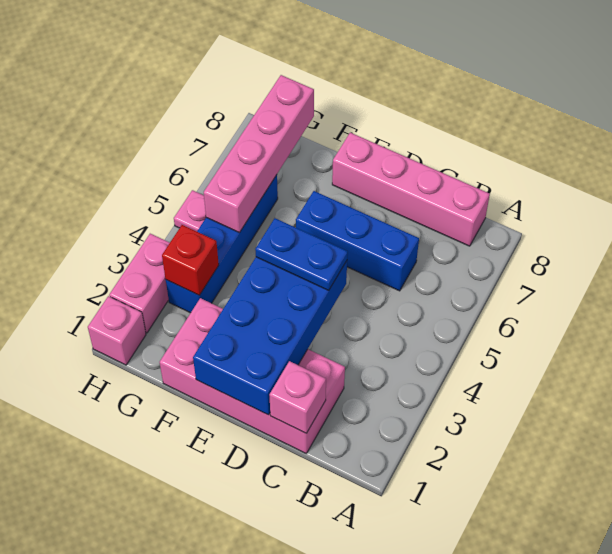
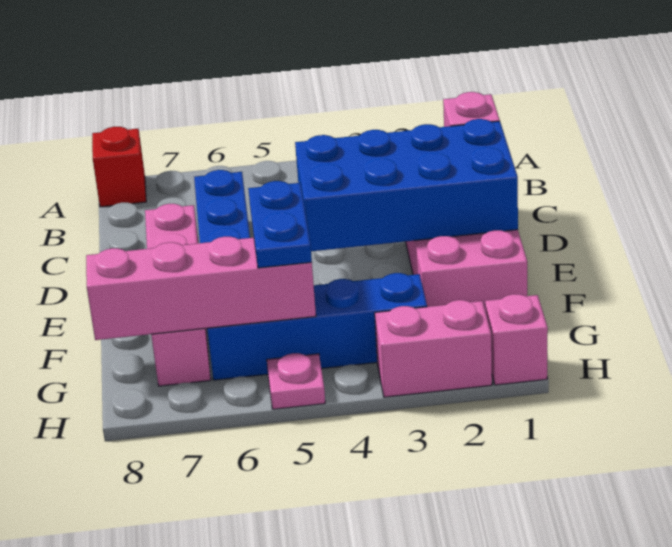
pink 1x4 brick [332,133,490,246] -> pink 1x4 brick moved to [145,204,211,386]
blue 1x2 plate [255,218,348,290] -> blue 1x2 plate moved to [248,181,312,268]
red 1x1 brick [162,225,219,295] -> red 1x1 brick moved to [92,127,146,207]

